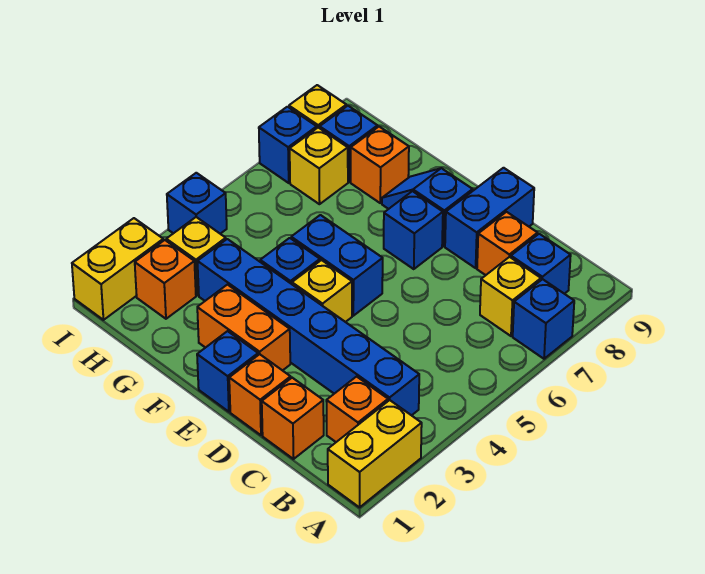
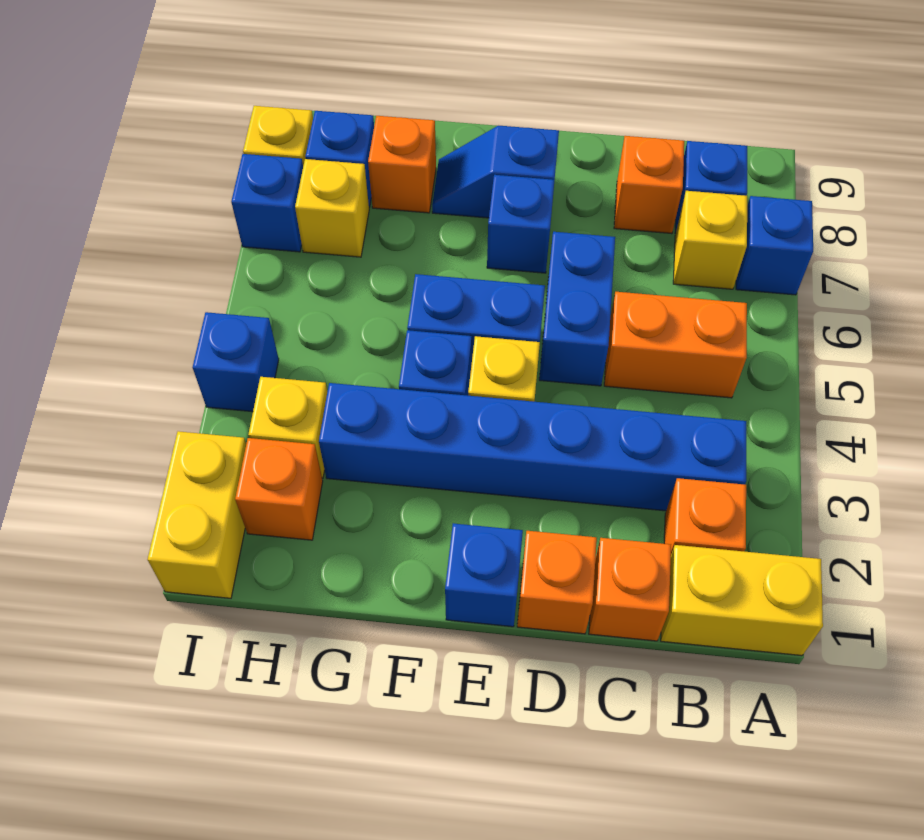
yellow 1x2 brick [328,400,422,507] -> yellow 1x2 brick turned to [661,545,823,656]
blue 1x2 brick [445,168,534,268] -> blue 1x2 brick moved to [539,232,615,386]
orange 1x2 brick [197,285,290,371] -> orange 1x2 brick moved to [604,292,747,398]

